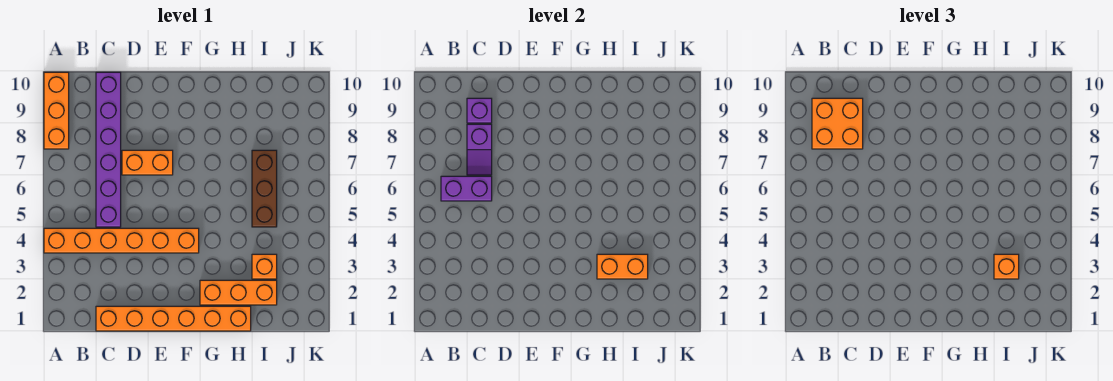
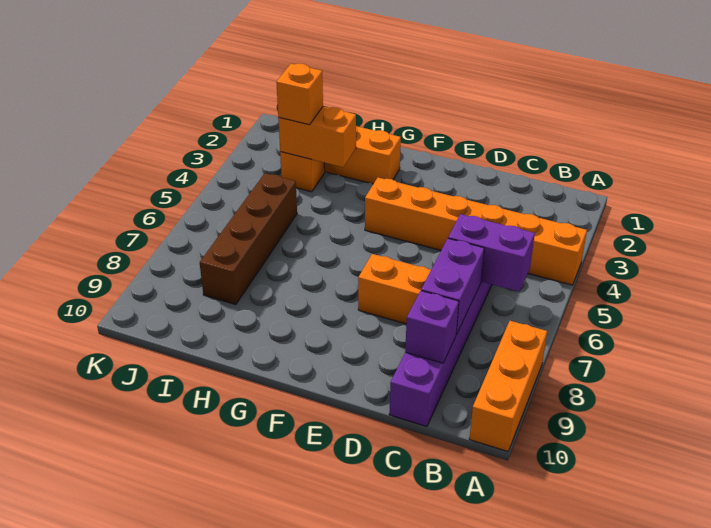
orange 2x2 brick [812,98,863,149] -> none
orange 1x6 brick [96,306,251,331] -> none
purple 1x2 slope [467,124,492,175] -> purple 1x2 brick [421,238,484,335]
brown 1x3 brick [252,150,277,227] -> brown 1x4 brick [200,173,297,305]

